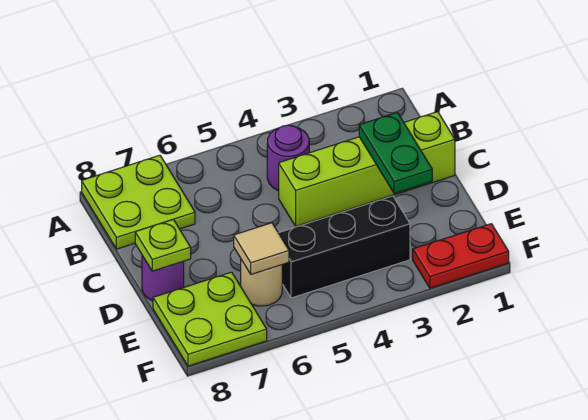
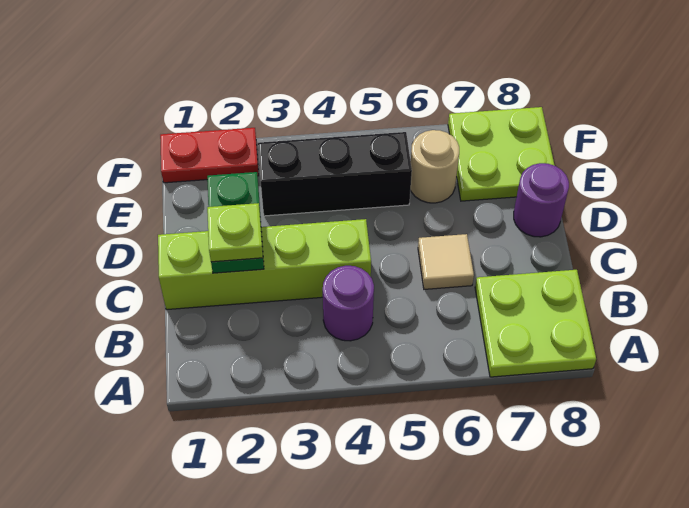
lime 1x1 plate [135,219,191,271] -> lime 1x1 plate moved to [207,203,263,262]
tan 1x1 tile [234,223,289,274] -> tan 1x1 tile moved to [418,234,474,289]

